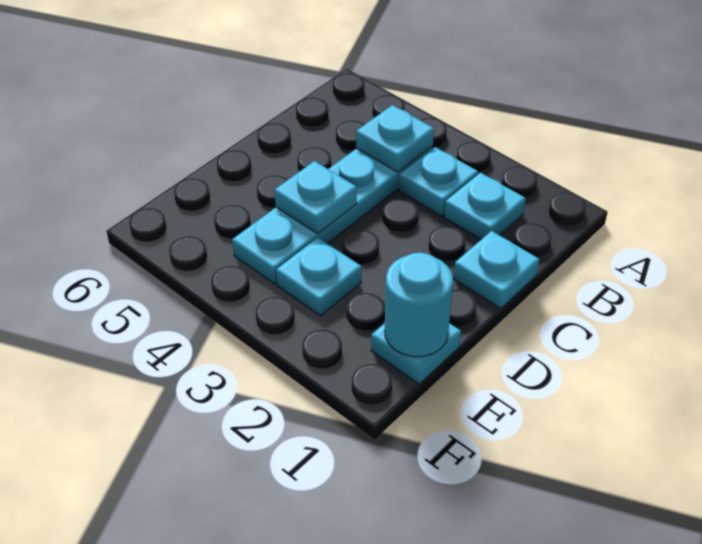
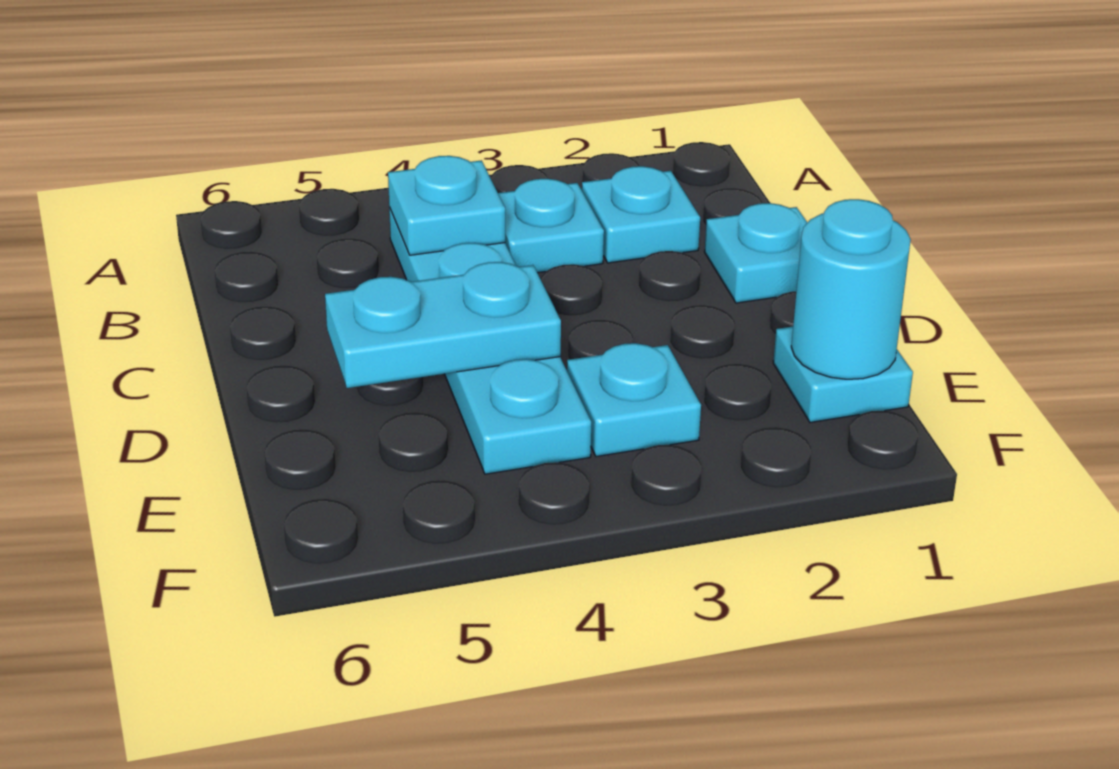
cyan 1x1 plate [275,161,357,234] -> cyan 1x2 plate [325,262,561,388]

